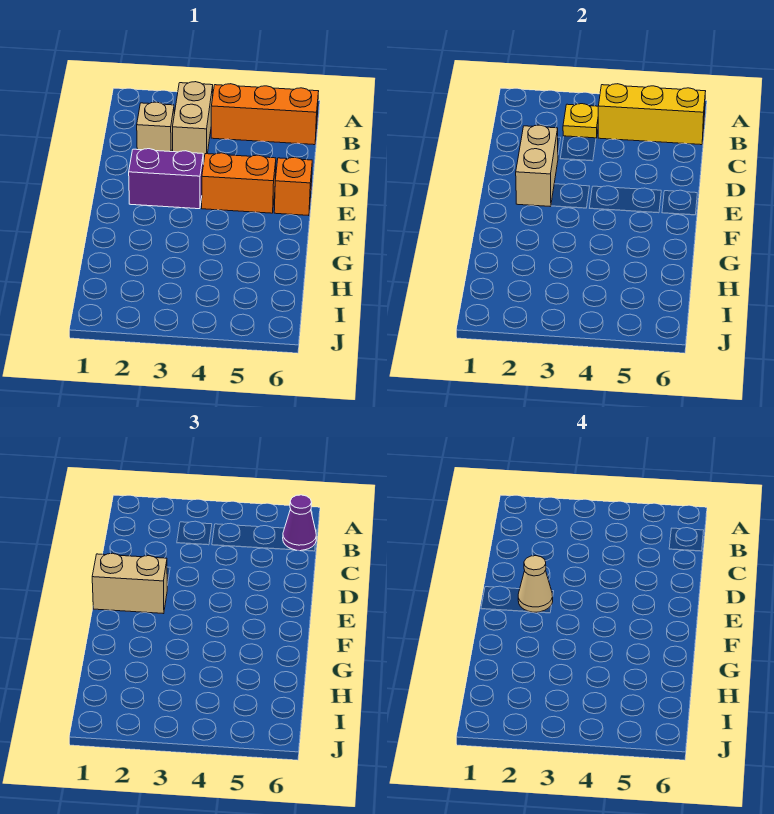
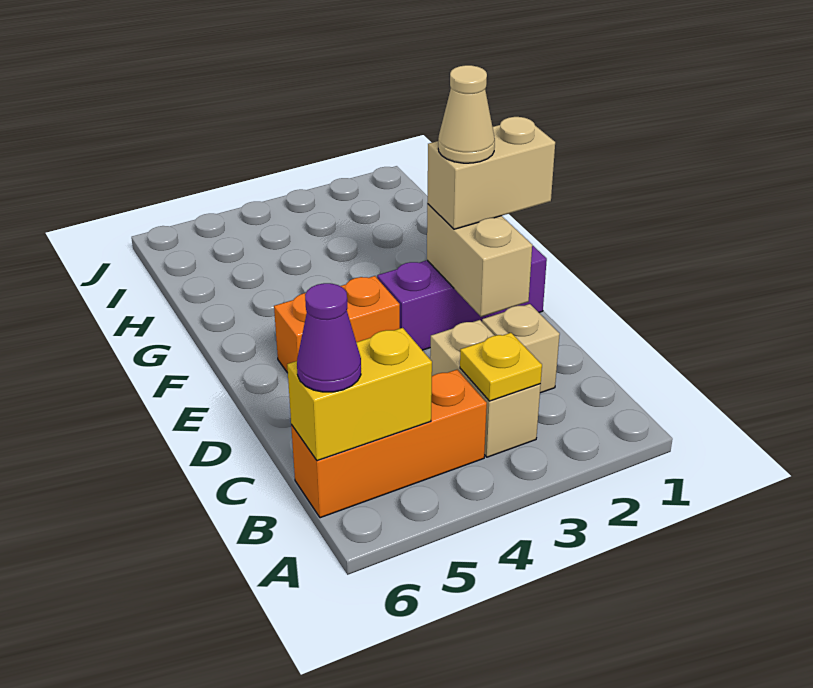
yellow 1x3 brick [598,84,706,145] -> yellow 1x2 brick [287,328,432,461]
purple 1x2 brick [129,149,203,209] -> purple 1x3 brick [377,245,547,350]
orange 1x1 brick [274,157,312,216] -> none

